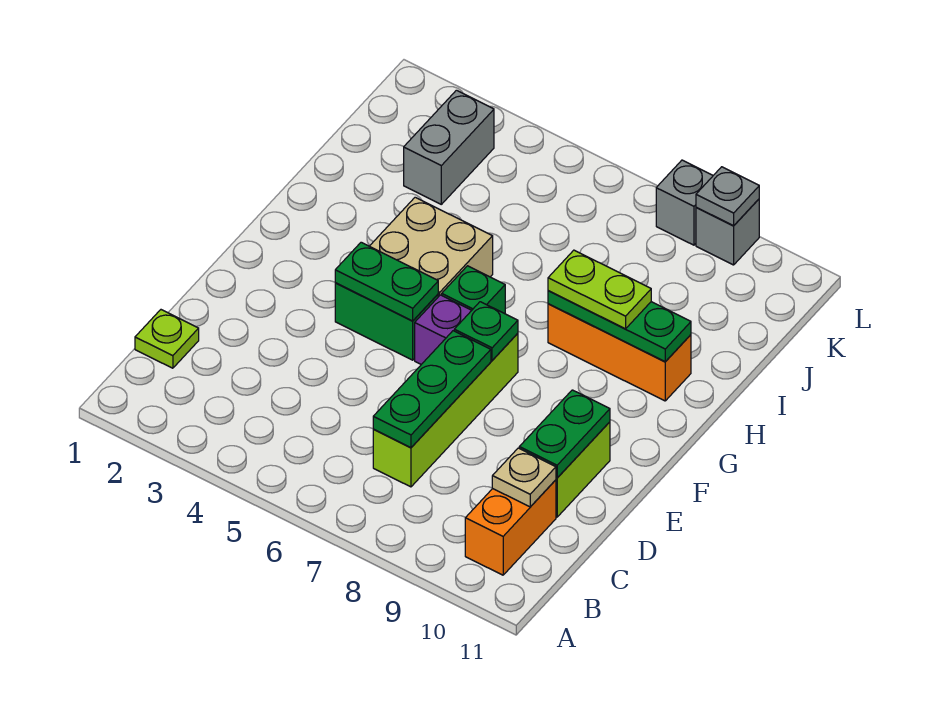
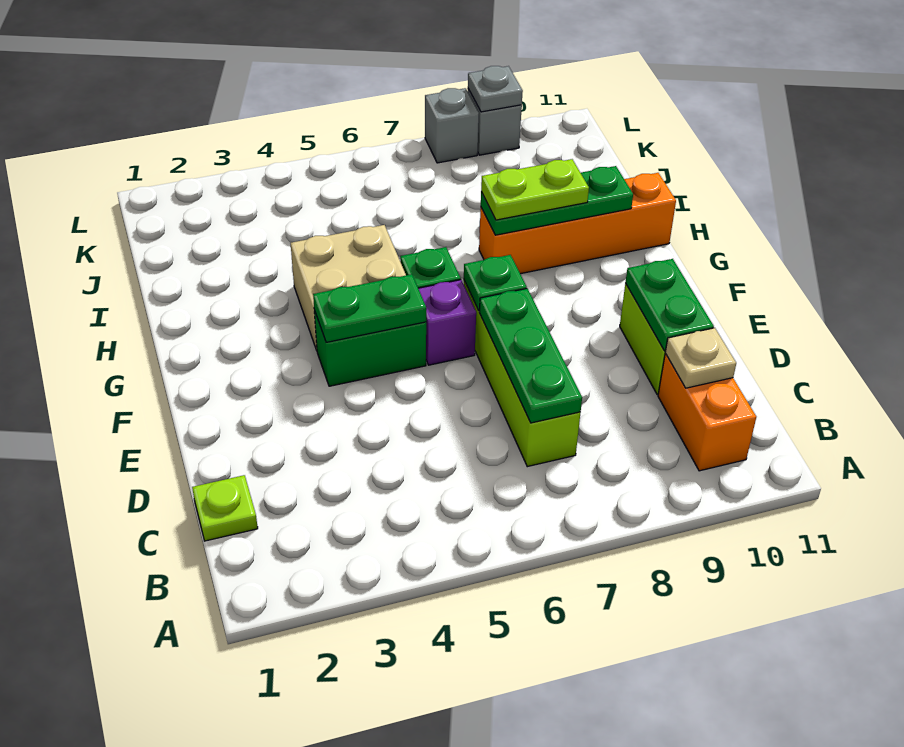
orange 1x3 brick [548,304,691,401] -> orange 1x4 brick [479,173,676,274]
grey 1x2 brick [404,90,494,204] -> none

